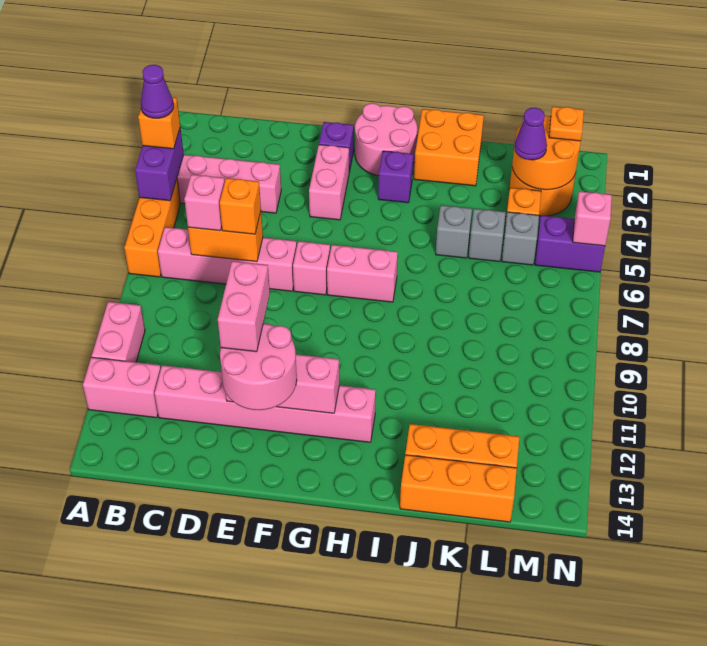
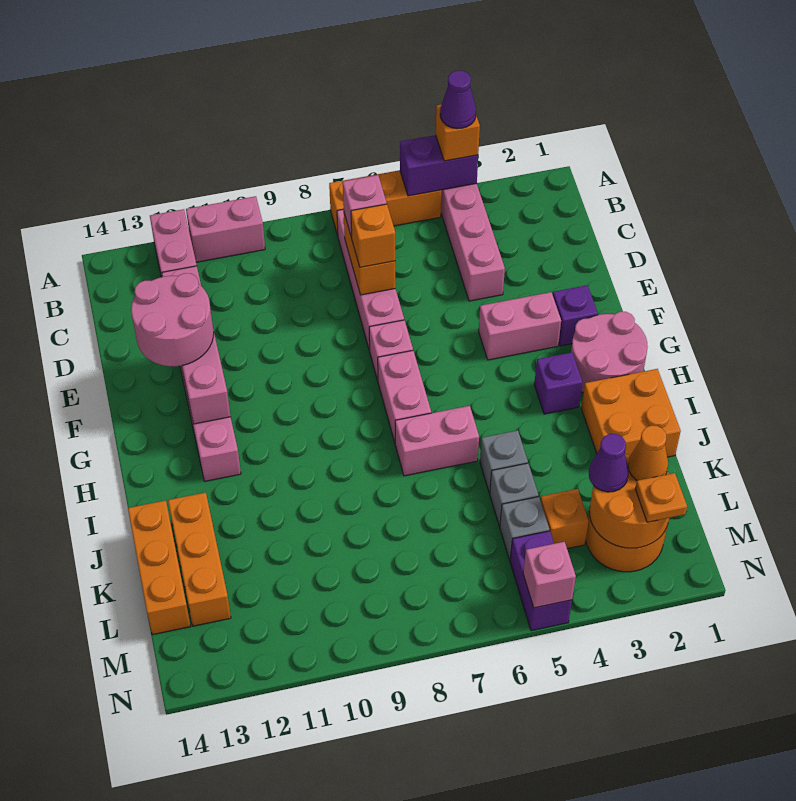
pink 1x2 brick [218,261,270,352] -> pink 1x2 brick moved to [395,406,479,476]
none -> orange 1x1 cone [628,426,668,481]

